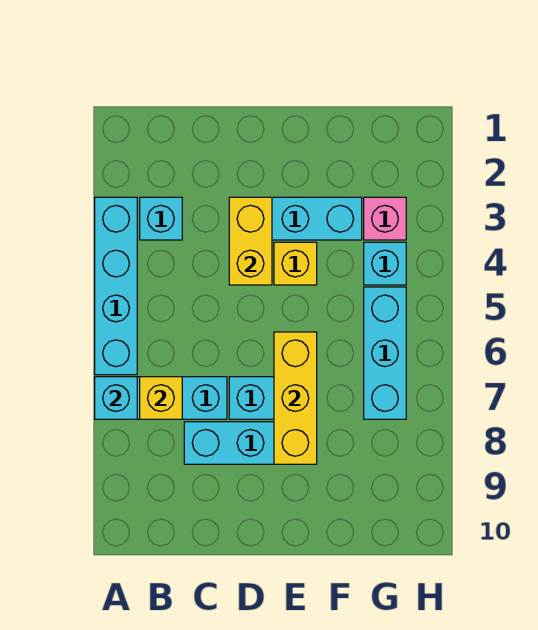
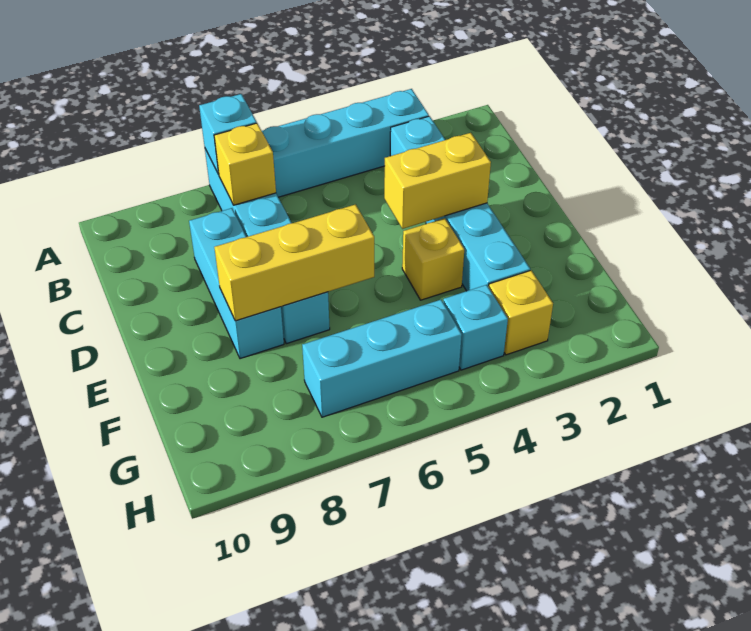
pink 1x1 brick [364,197,406,240] -> yellow 1x1 brick [489,270,553,355]

